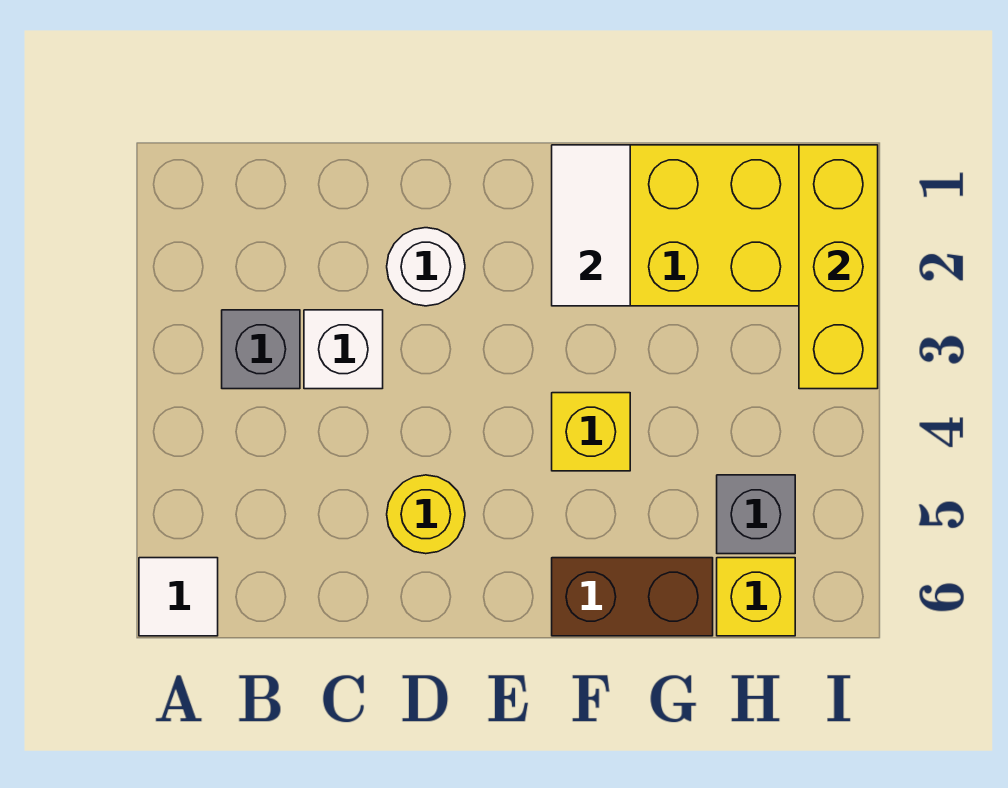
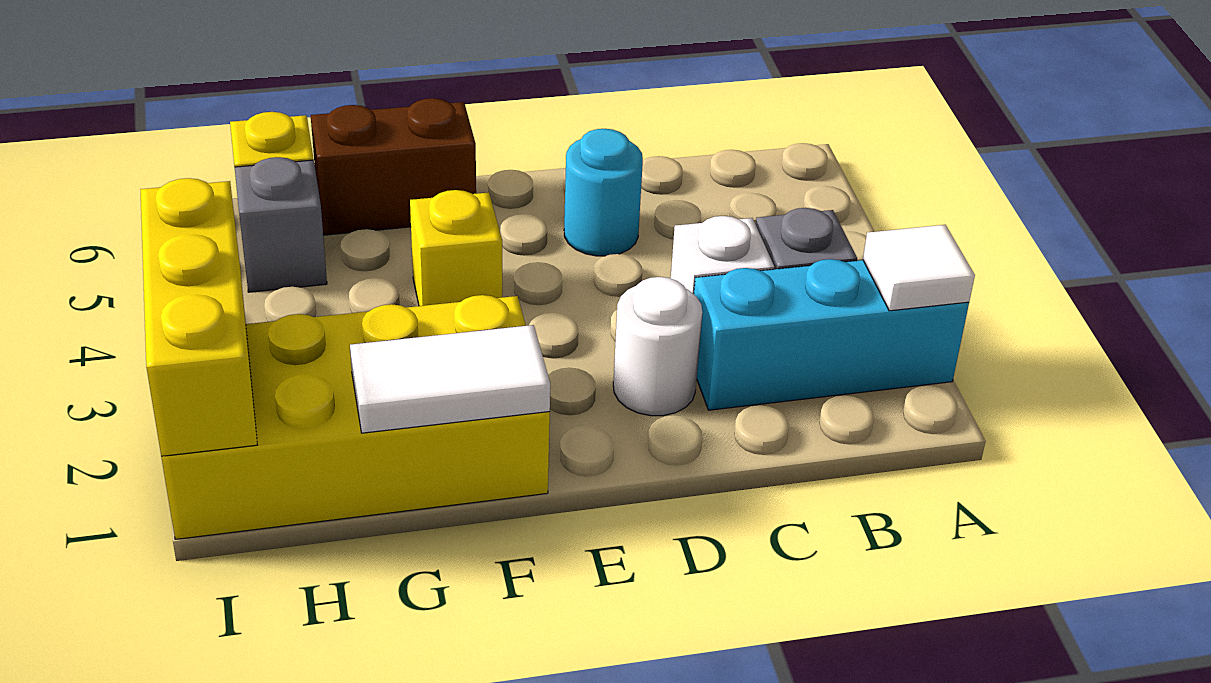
none -> cyan 1x3 brick [694,259,969,410]
white 1x1 tile [139,558,218,636] -> white 1x1 tile moved to [863,225,975,311]
yellow 1x1 round brick [387,475,465,554] -> cyan 1x1 round brick [564,129,643,256]
white 1x2 tile [552,145,630,306] -> white 1x2 tile turned to [350,325,550,433]

